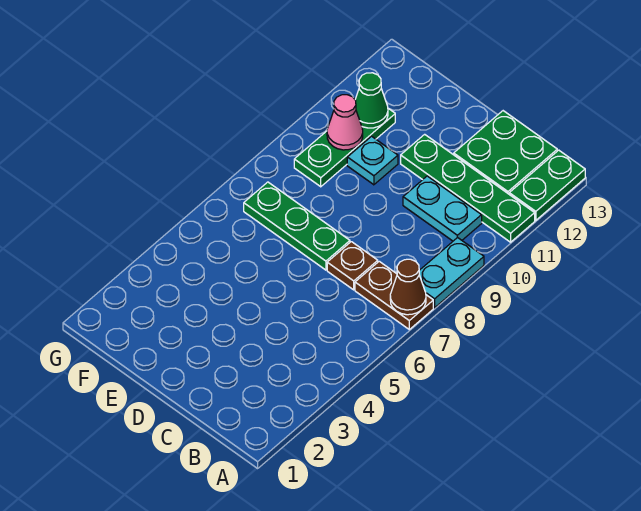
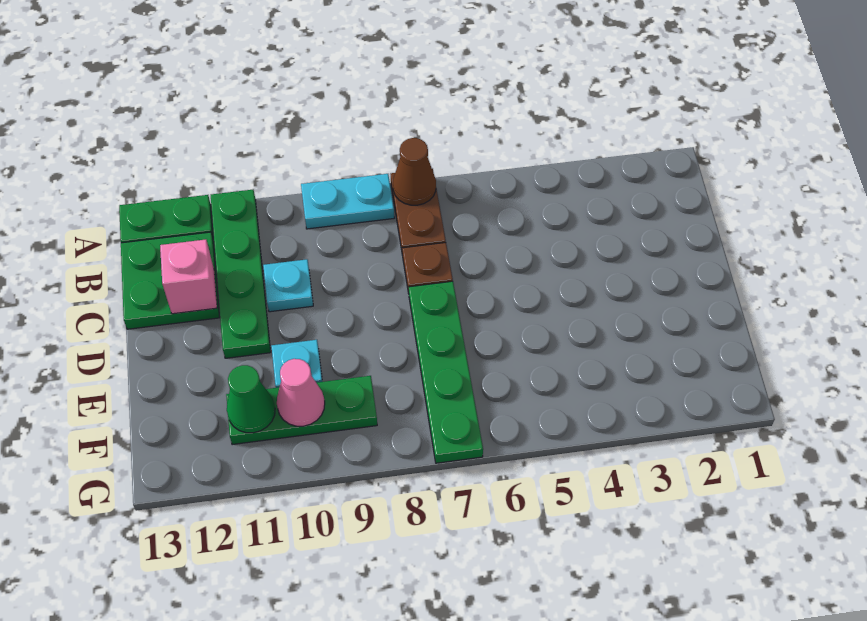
cyan 1x2 plate [403,176,482,241] -> cyan 1x1 plate [263,259,313,312]
none -> pink 1x1 brick [160,239,217,314]
green 1x3 plate [244,182,350,270] -> green 1x4 plate [409,281,483,463]

